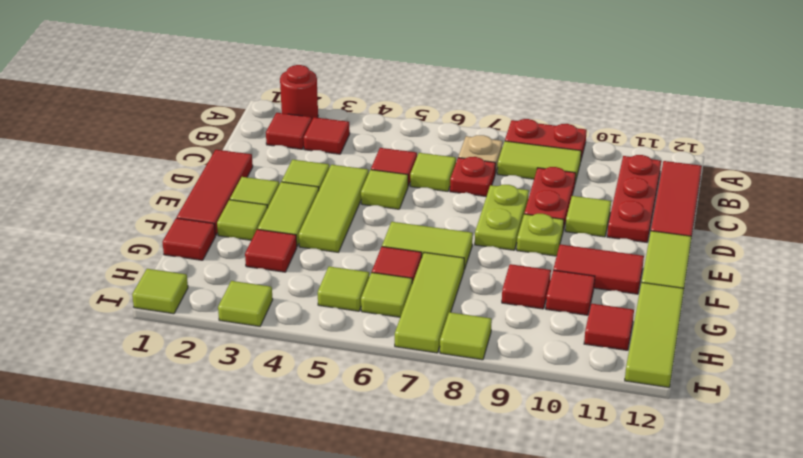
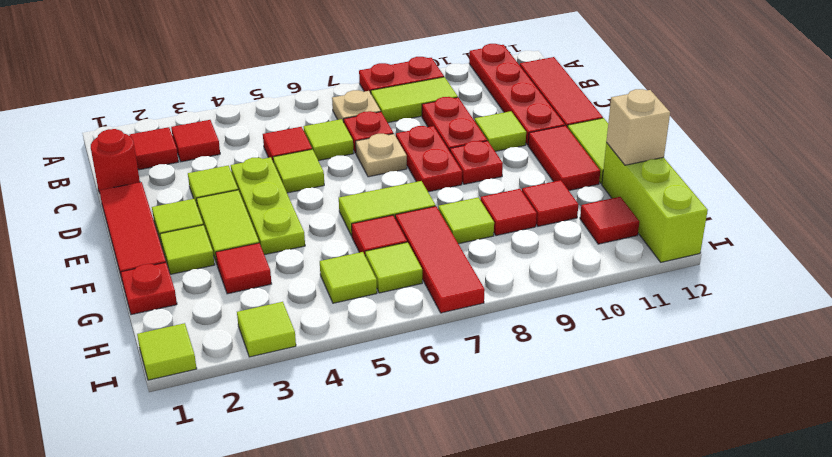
red 1x1 round brick [280,65,318,119] -> red 1x1 round brick moved to [91,129,140,192]
red 1x3 plate [607,155,661,242] -> red 1x4 plate [469,44,565,145]
lime 1x3 tile [299,165,369,252] -> lime 1x3 plate [231,157,305,255]
none -> tan 1x1 plate [356,134,407,177]
lime 1x2 plate [475,185,529,250] -> red 1x2 plate [396,126,462,192]
lime 1x1 plate [517,214,564,256] -> red 1x1 plate [450,141,503,184]
red 1x2 tile [553,244,644,294] -> red 1x2 tile turned to [528,126,600,190]
red 1x1 tile [163,218,215,260] -> red 1x1 plate [121,262,177,315]
lime 1x3 tile [395,252,464,353] -> red 1x3 tile [395,206,485,313]
lime 1x3 tile [625,282,684,387] -> lime 1x3 brick [602,143,708,262]
none -> tan 1x1 brick [606,89,670,165]
lime 1x1 tile [440,312,492,360] -> lime 1x1 tile moved to [438,197,494,244]

